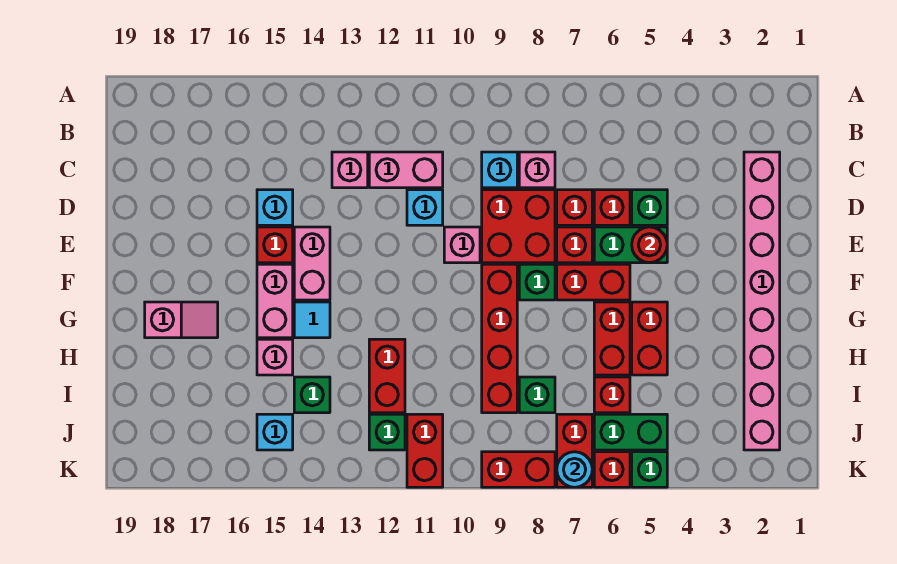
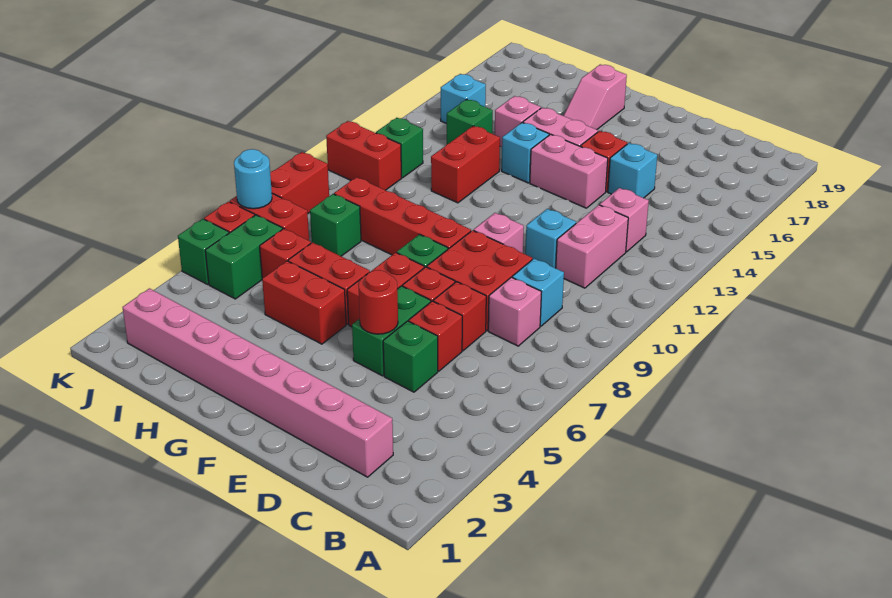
cyan 1x1 tile [294,302,330,338] -> cyan 1x1 brick [502,123,549,183]
red 1x2 brick [369,339,405,413] -> red 1x2 brick turned to [431,126,500,203]

